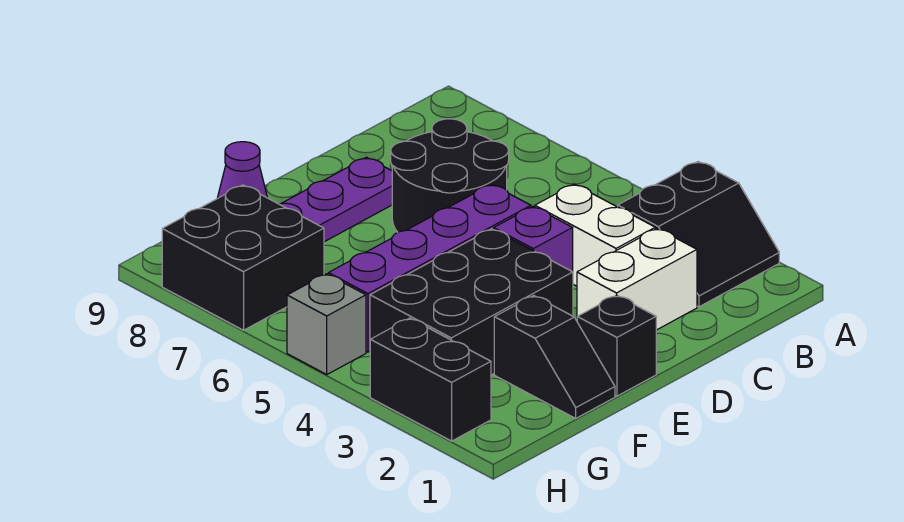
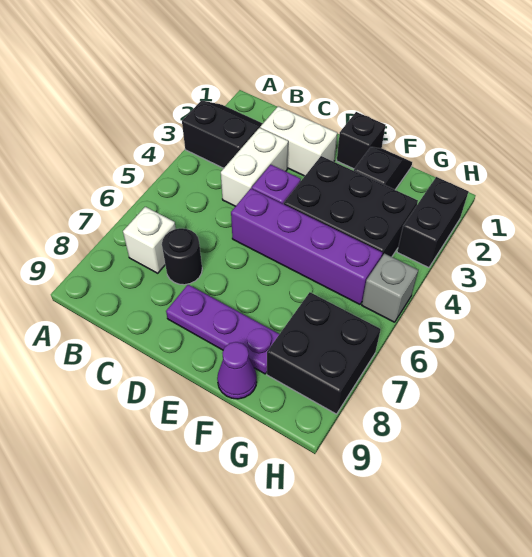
none -> white 1x1 brick [123,207,176,273]
black 2x2 round brick [391,119,509,232] -> black 1x1 round brick [162,228,202,285]

